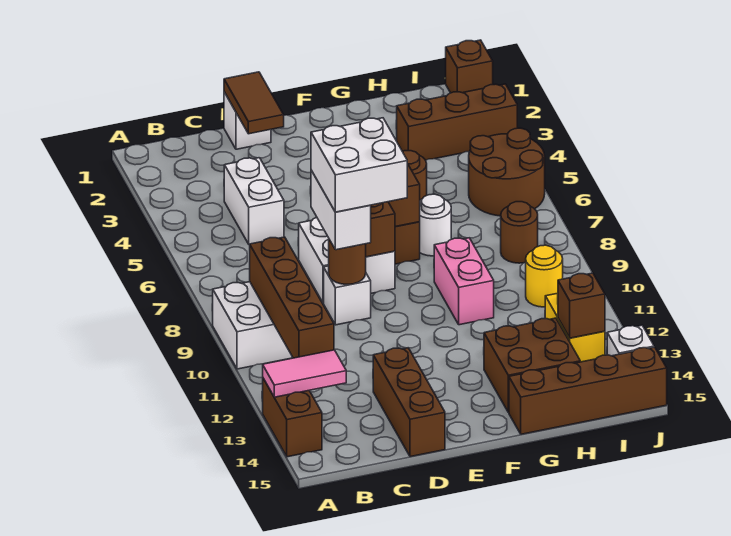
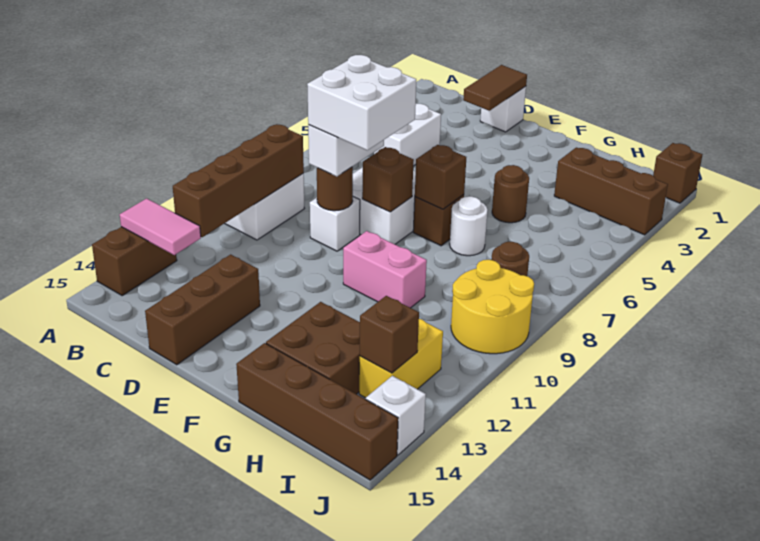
pink 1x2 brick [434,238,494,325] -> pink 1x2 brick turned to [343,231,427,308]
brown 2x2 round brick [469,128,545,216] -> none
yellow 1x1 round brick [526,245,563,307] -> yellow 2x2 round brick [451,260,534,354]

